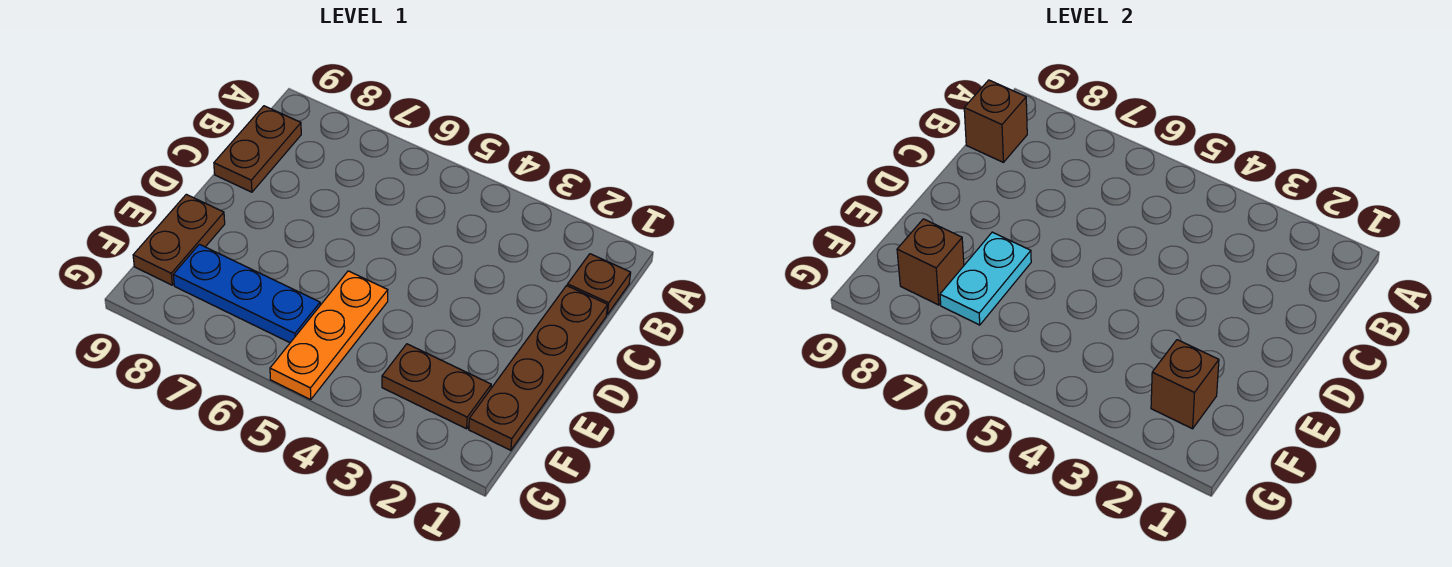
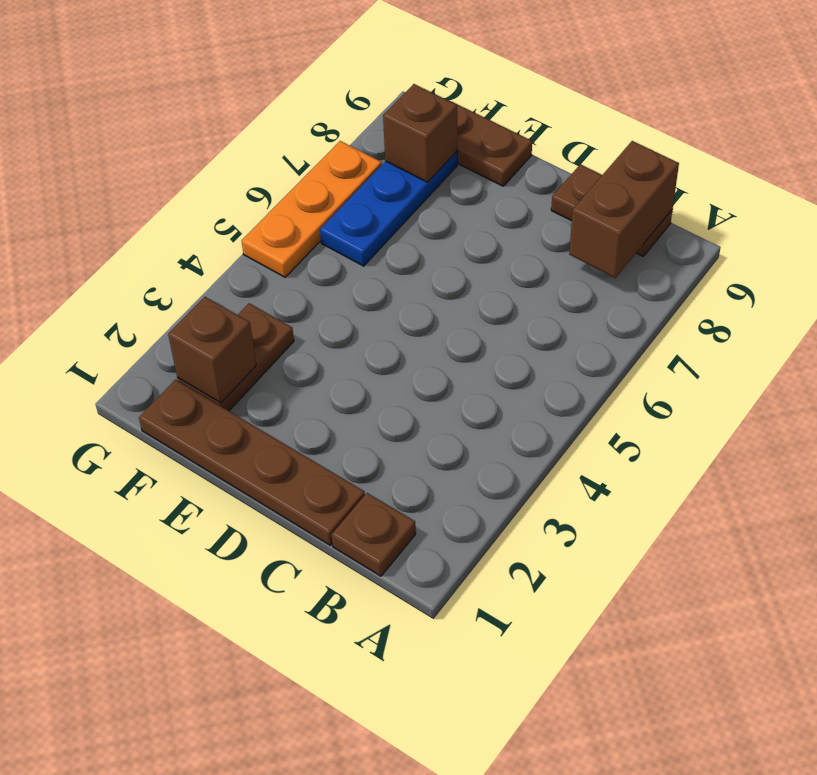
brown 1x1 brick [964,80,1027,162] -> brown 1x2 brick [569,141,679,278]
orange 1x3 plate [270,271,388,400] -> orange 1x3 plate turned to [242,141,382,277]
cyan 1x2 plate [940,232,1031,325] -> none

